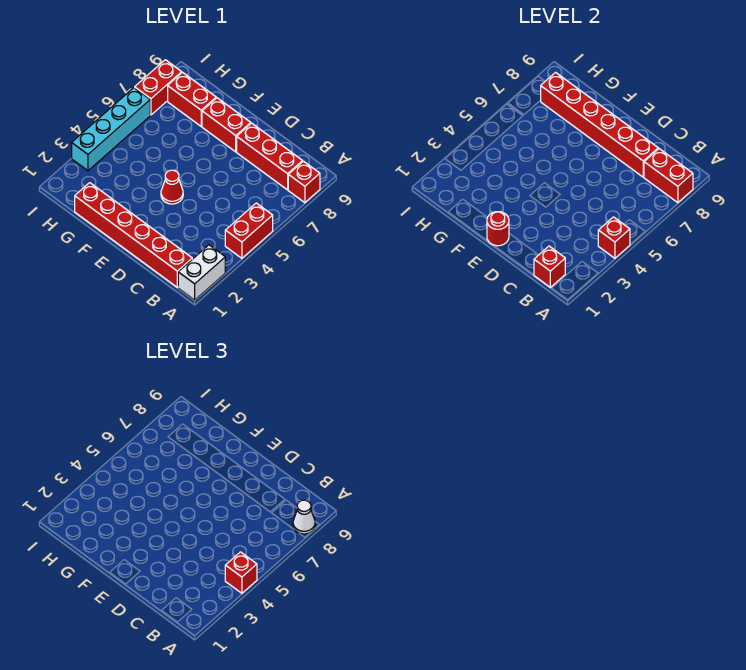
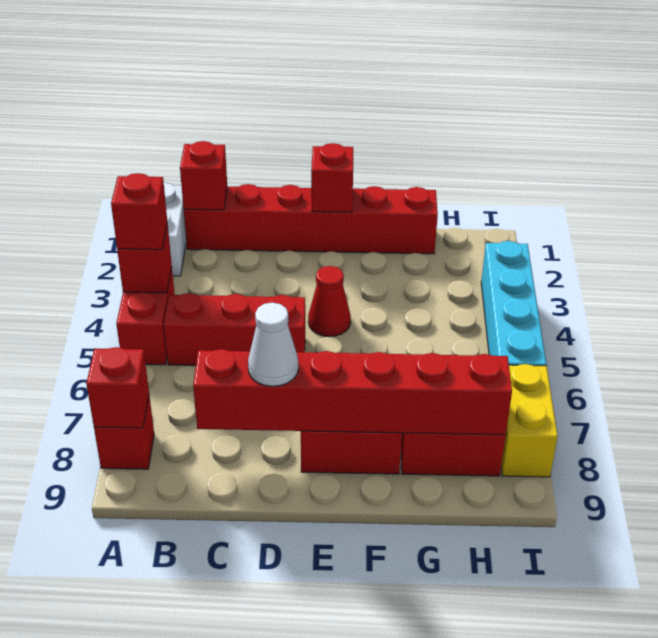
red 1x2 brick [644,149,693,203] -> red 1x1 brick [86,347,149,428]
white 1x1 cone [293,500,315,534] -> white 1x1 cone moved to [248,303,299,386]
red 1x3 brick [237,123,303,190] -> red 1x3 brick moved to [164,293,305,365]
red 1x1 round brick [487,212,509,246] -> red 1x1 brick [311,143,353,212]
red 1x2 brick [135,60,182,115] -> yellow 1x2 brick [501,364,558,477]

